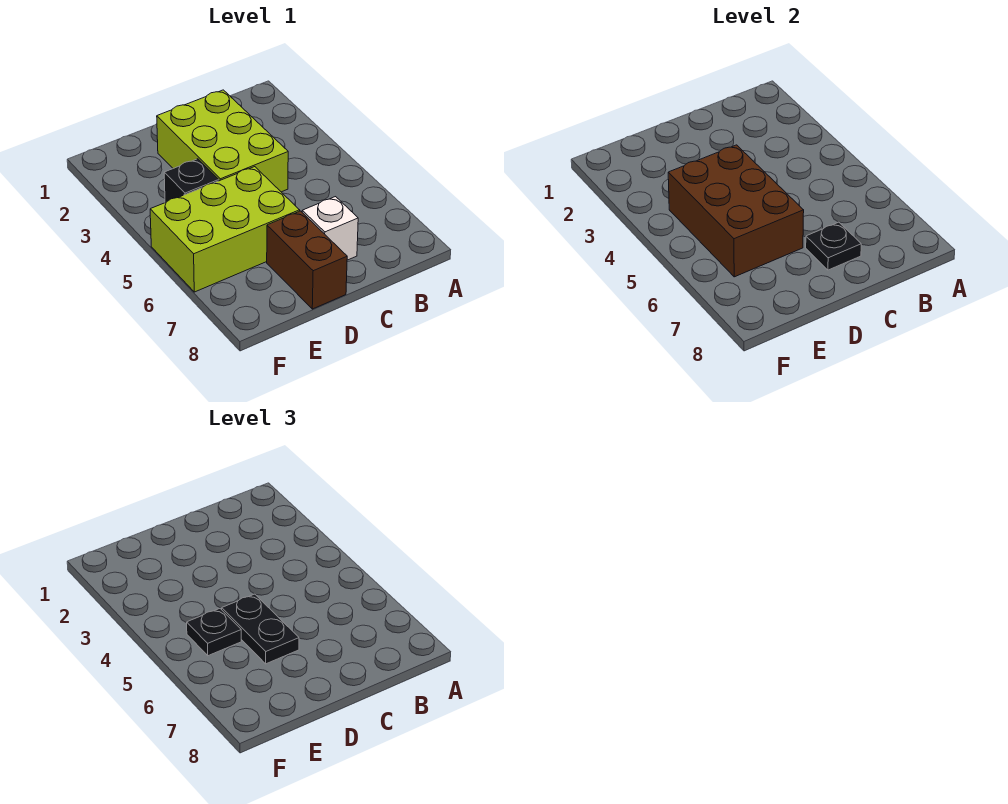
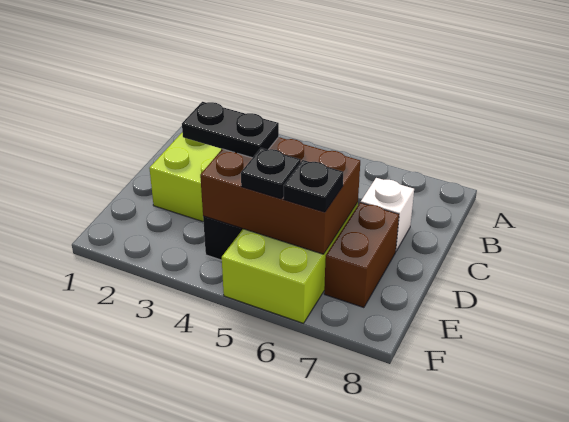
black 1x1 plate [806,222,861,270] -> black 1x1 plate moved to [284,160,343,212]
black 1x2 plate [222,594,299,664] -> black 1x2 plate moved to [182,102,279,158]
brown 1x2 brick [267,211,347,309] -> brown 1x2 brick turned to [324,203,399,308]

